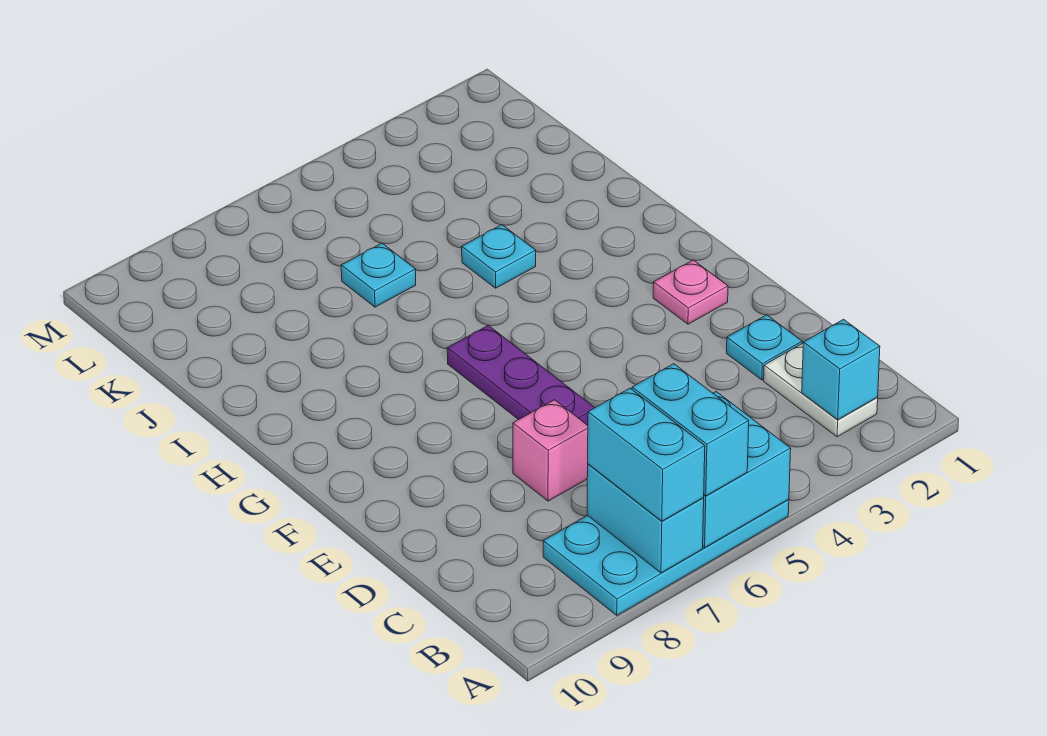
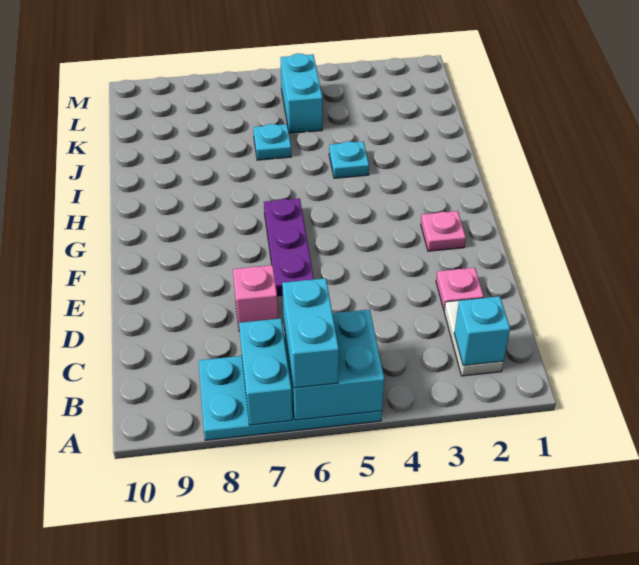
cyan 1x2 brick [588,388,705,521] -> cyan 1x2 brick moved to [280,53,323,133]
cyan 1x1 plate [727,315,802,380] -> pink 1x1 plate [436,268,484,310]

